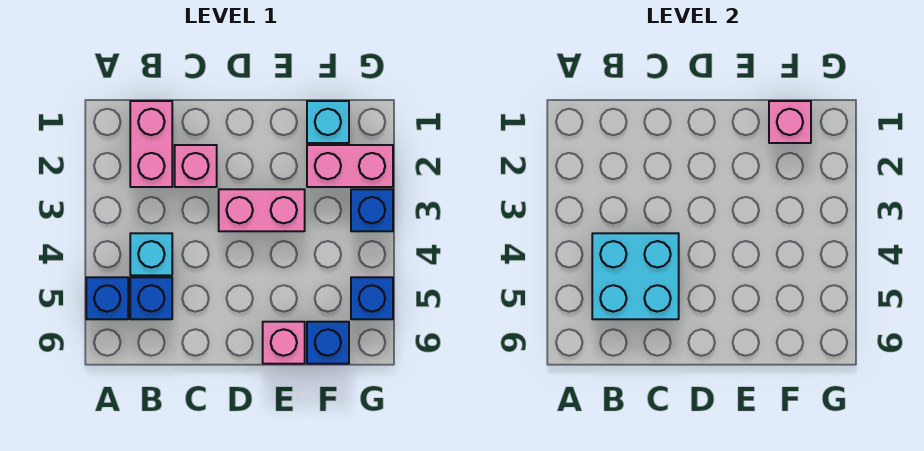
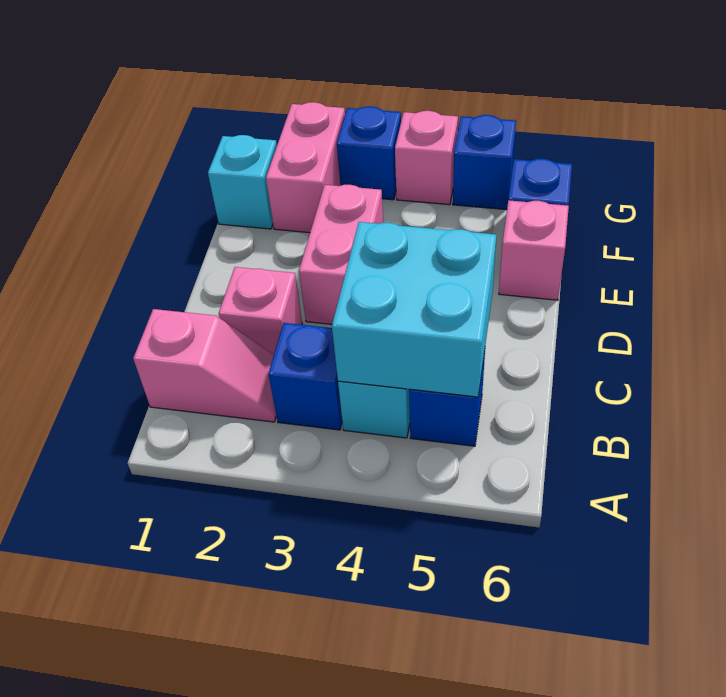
blue 1x1 brick [86,277,128,319] -> blue 1x1 brick moved to [268,323,342,430]
pink 1x2 brick [130,101,172,187] -> pink 1x2 slope [133,309,276,422]
pink 1x1 brick [769,101,811,143] -> pink 1x1 brick moved to [395,111,458,205]

